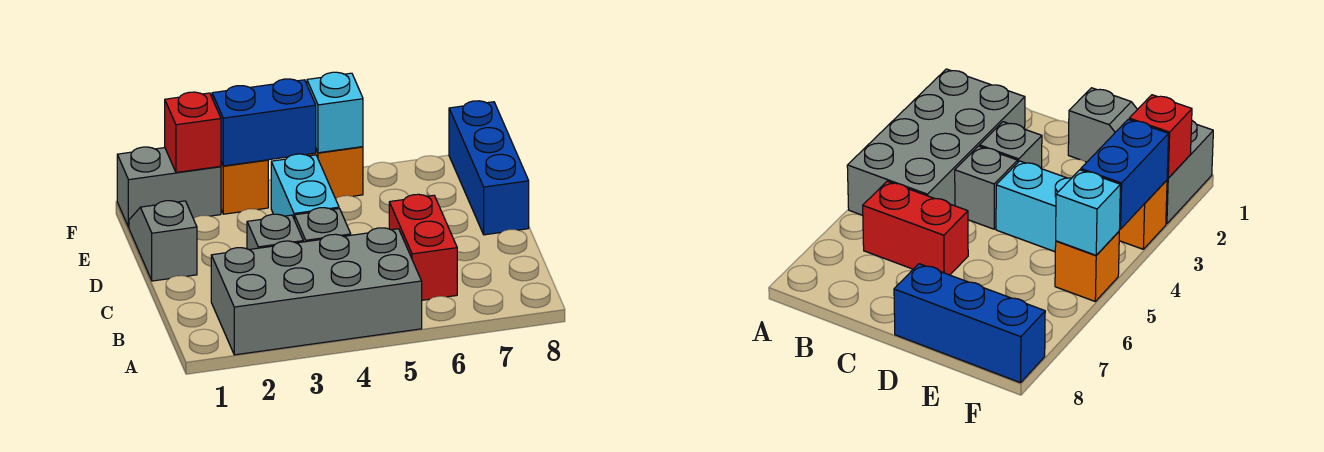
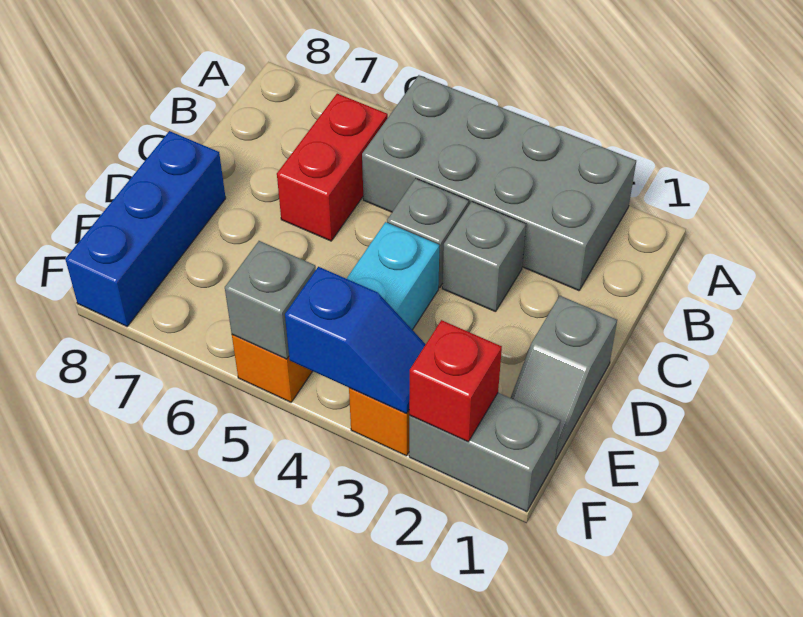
blue 1x2 brick [212,79,316,166] -> blue 1x2 slope [285,267,426,414]
cyan 1x1 brick [307,72,363,153] -> grey 1x1 brick [225,241,316,359]

